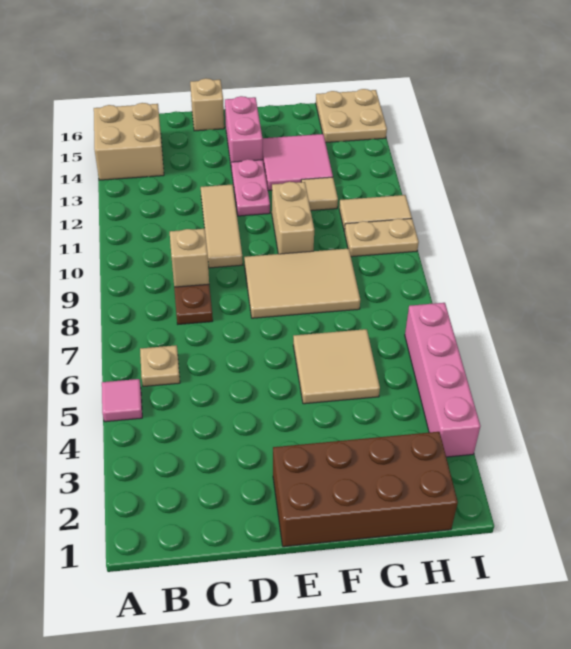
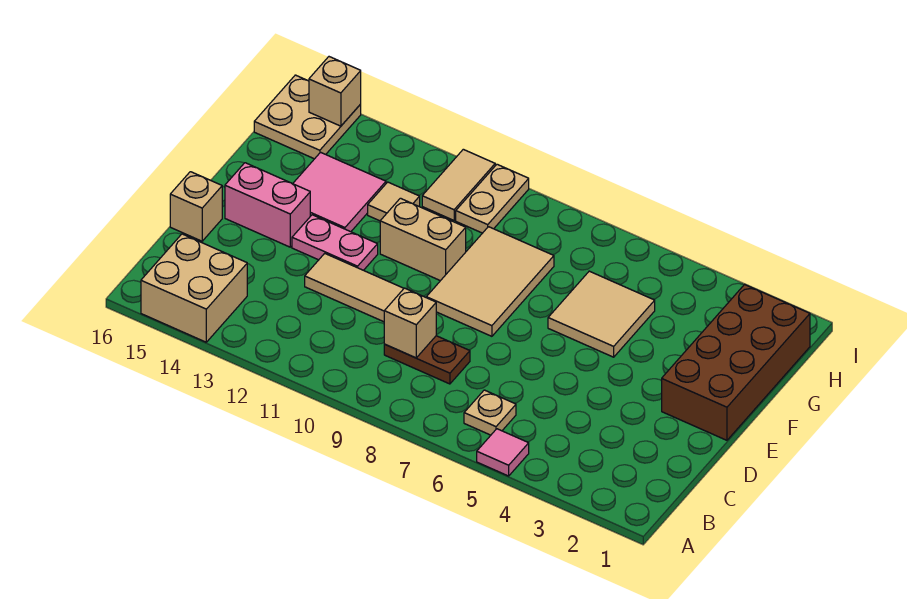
pink 1x4 brick [405,303,480,457] -> none
none -> tan 1x1 brick [309,57,361,126]

